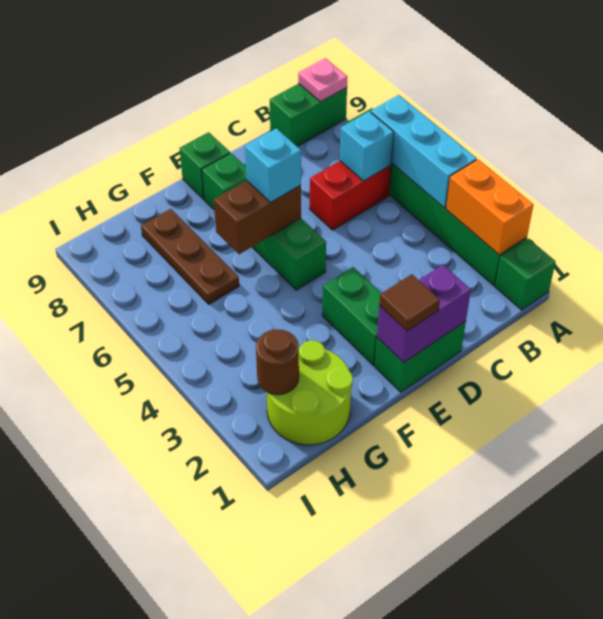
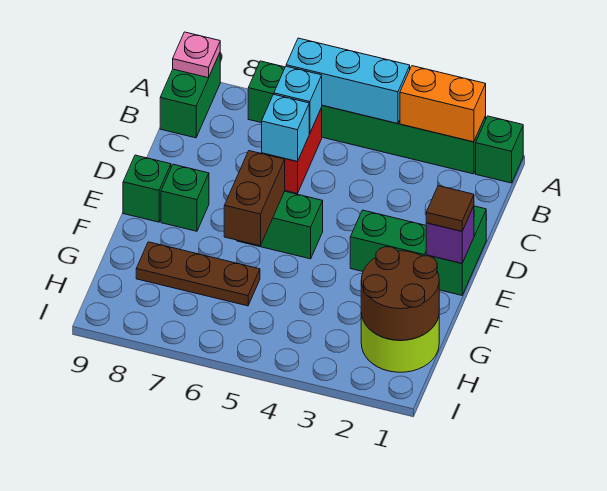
purple 1x2 brick [377,265,471,363] -> purple 1x1 brick [426,206,474,263]
cyan 1x1 brick [245,128,301,202] -> cyan 1x1 brick moved to [262,94,309,162]
brown 1x1 round brick [256,329,299,395] -> brown 2x2 round brick [361,247,439,340]

